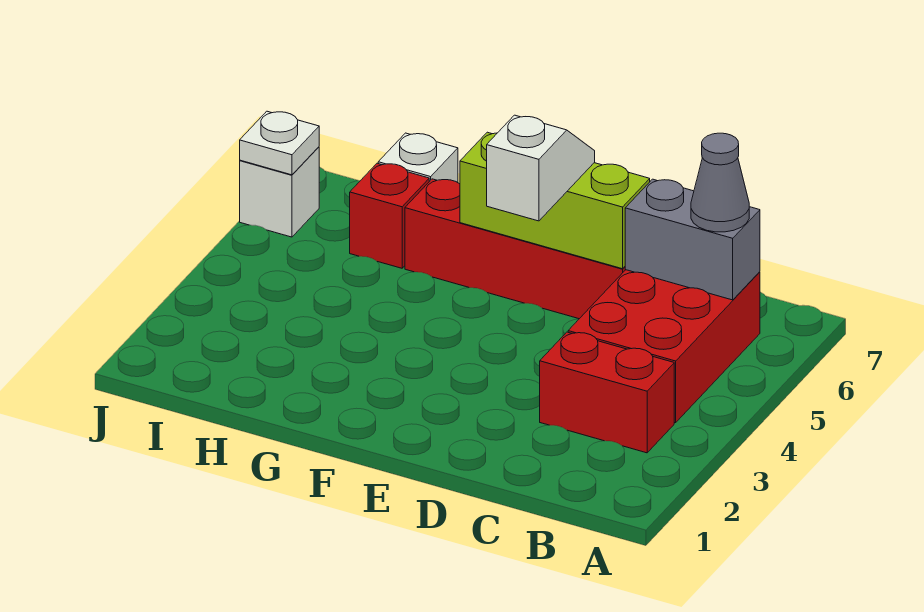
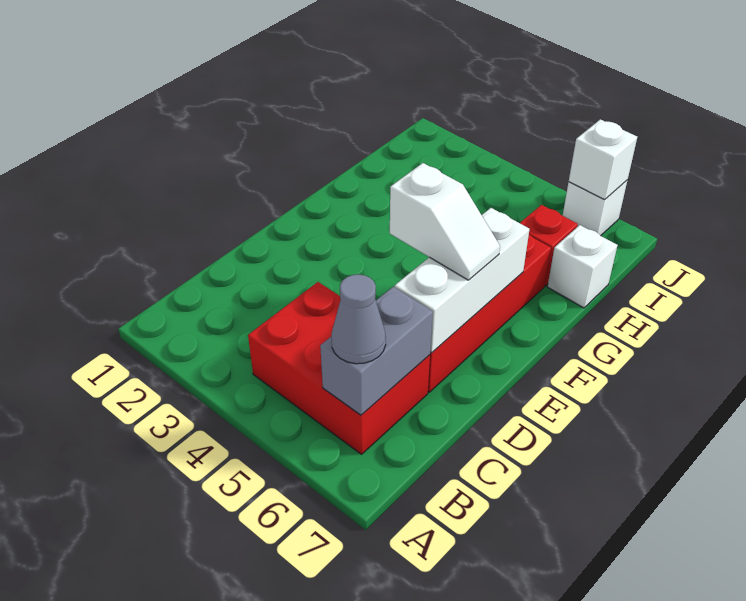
red 1x2 brick [540,332,674,453] -> none
lime 1x3 brick [460,132,650,269] -> white 1x3 brick [395,208,529,353]
white 1x1 plate [240,111,319,175] -> white 1x1 brick [569,119,637,200]

